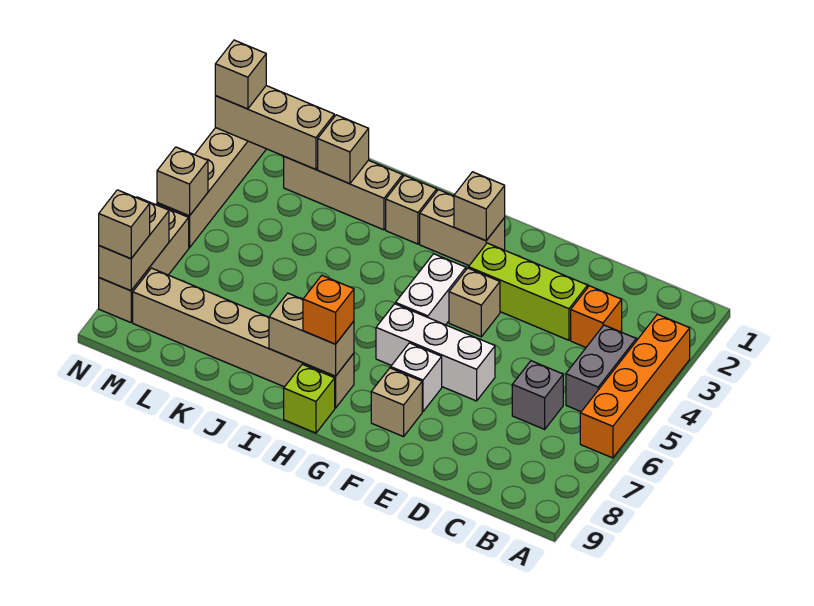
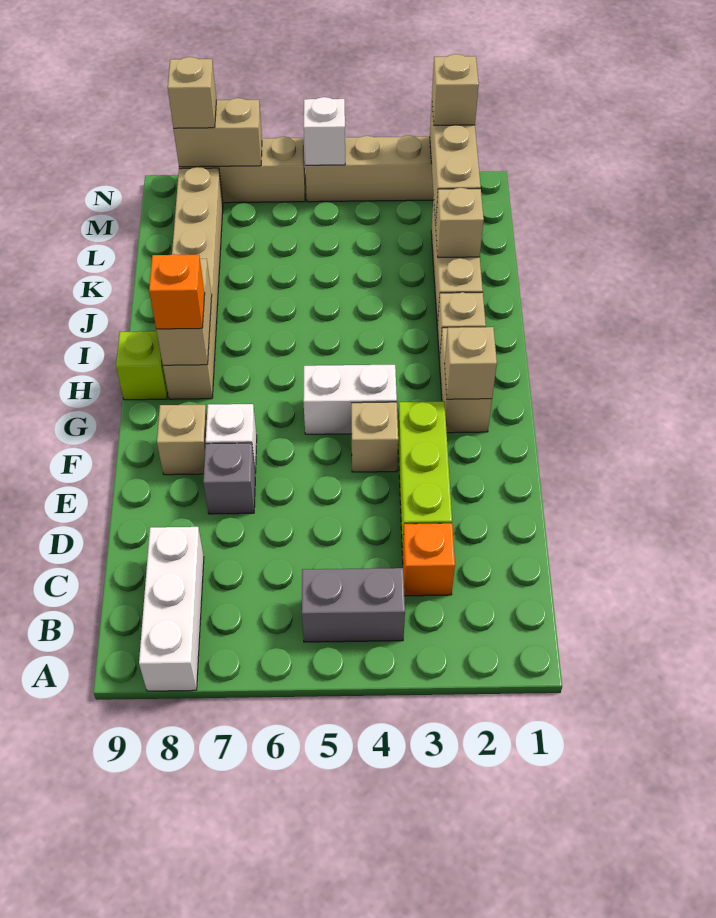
orange 1x4 brick [580,314,690,458] -> none
grey 1x1 brick [512,361,563,429] -> grey 1x1 brick moved to [203,443,255,514]
white 1x3 brick [376,304,495,401] -> white 1x3 brick moved to [139,527,204,691]
tan 1x1 brick [157,147,208,216] -> white 1x1 brick [304,97,345,165]

